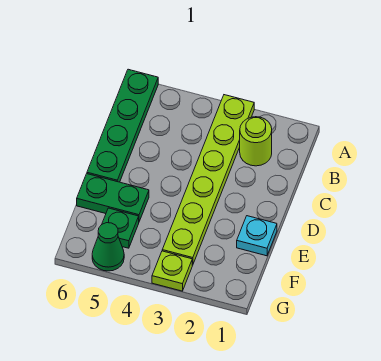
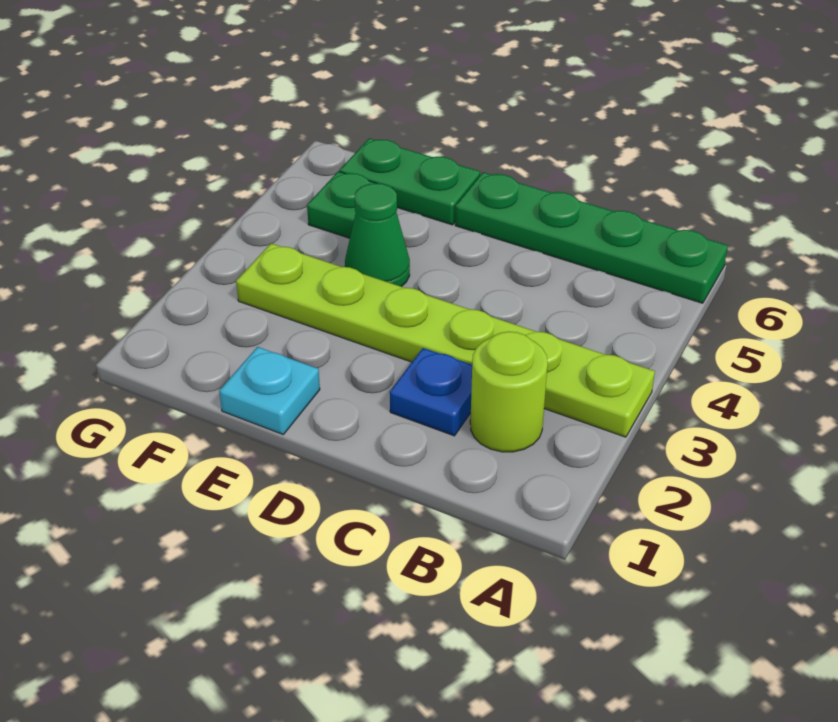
none -> blue 1x1 plate [390,348,472,436]
green 1x2 plate [77,174,149,221] -> green 1x2 plate turned to [340,138,480,225]
lime 1x1 plate [152,251,192,291] -> none
green 1x1 cone [92,223,124,271] -> green 1x1 cone moved to [345,183,410,287]

